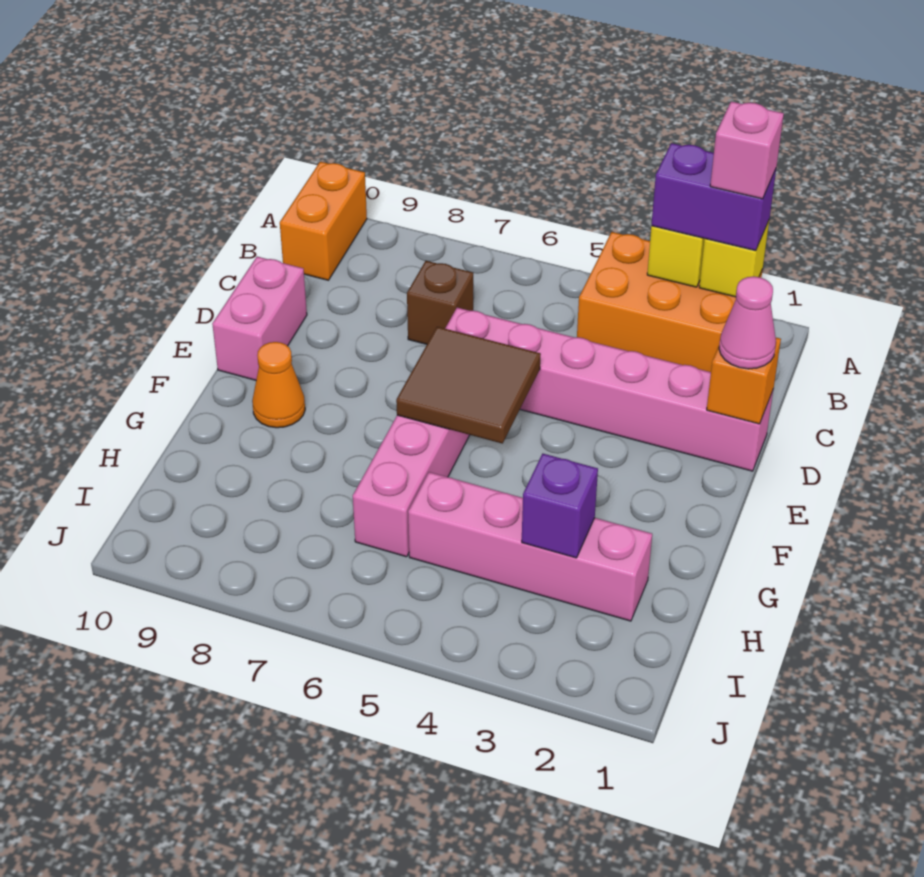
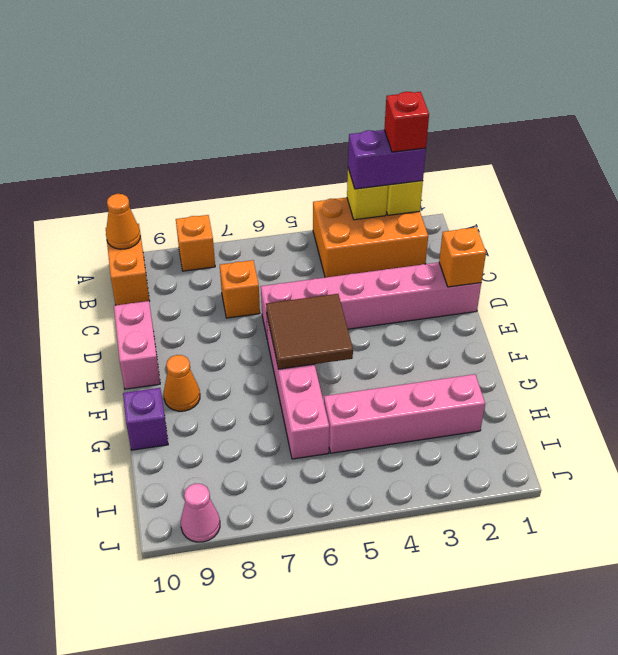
pink 1x1 brick [710,101,784,199] -> red 1x1 brick [384,92,429,152]
none -> orange 1x1 brick [176,215,215,271]
none -> orange 1x1 cone [106,194,140,249]
brown 1x1 brick [407,261,473,344] -> orange 1x1 brick [220,260,260,318]
pink 1x1 cone [719,276,776,369] -> pink 1x1 cone moved to [181,483,220,542]
purple 1x1 brick [522,454,598,558] -> purple 1x1 brick moved to [123,388,168,450]

